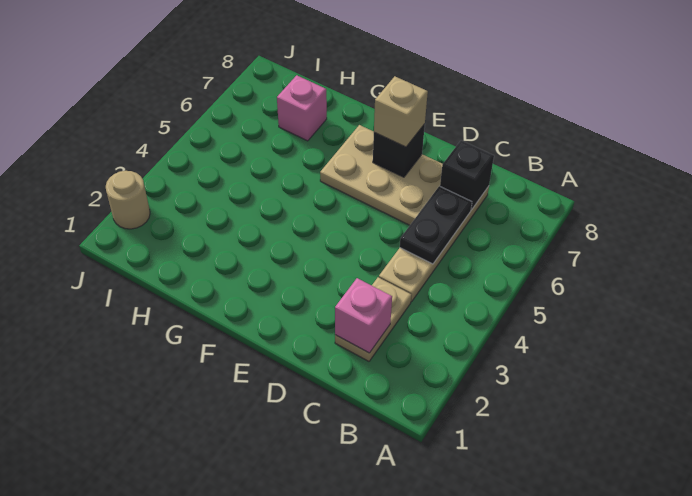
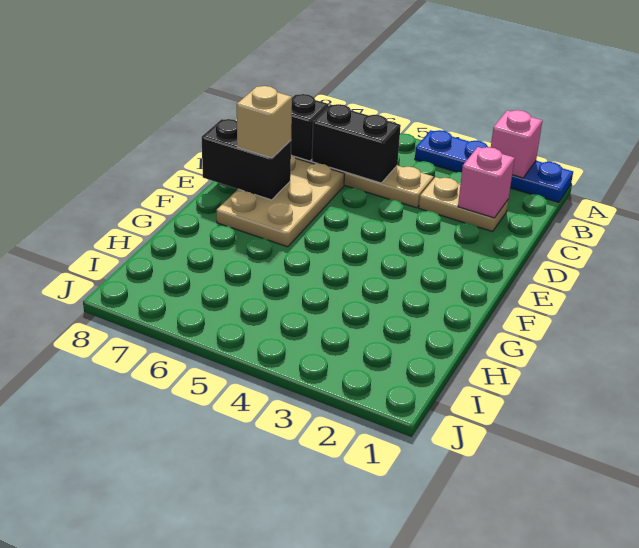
none -> blue 1x4 plate [415,130,573,202]
black 1x2 plate [400,186,472,264] -> black 1x2 brick [312,104,401,183]
black 1x1 brick [373,124,425,177] -> black 1x2 brick [202,119,291,200]
pink 1x1 brick [277,75,327,141] -> pink 1x1 brick moved to [491,110,542,178]
tan 1x1 round brick [106,171,150,229] -> none

